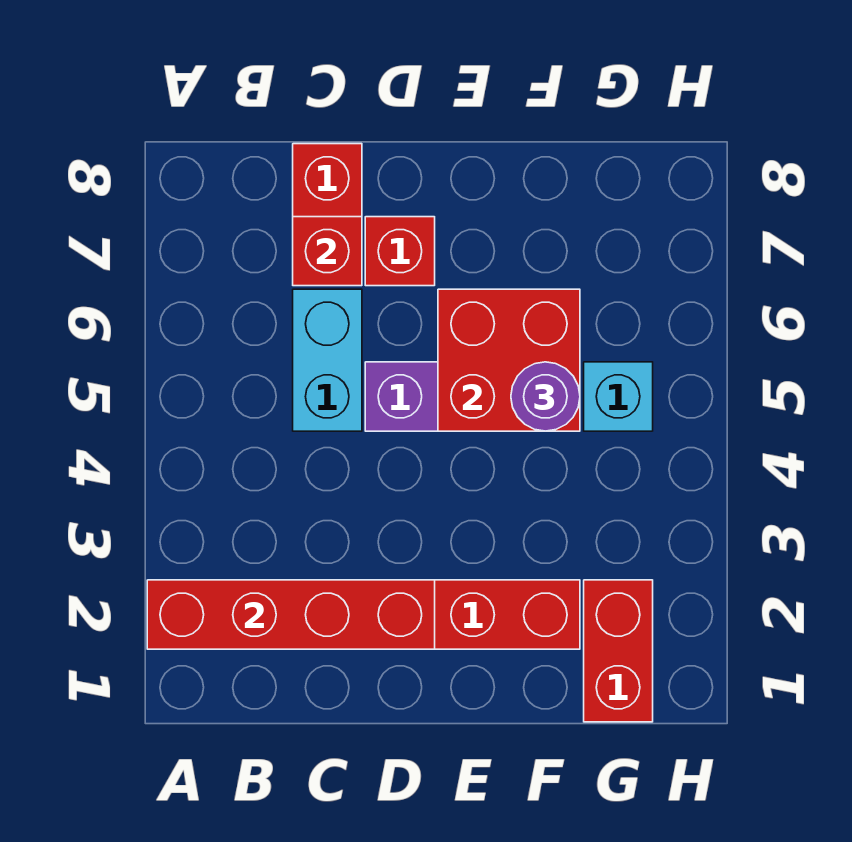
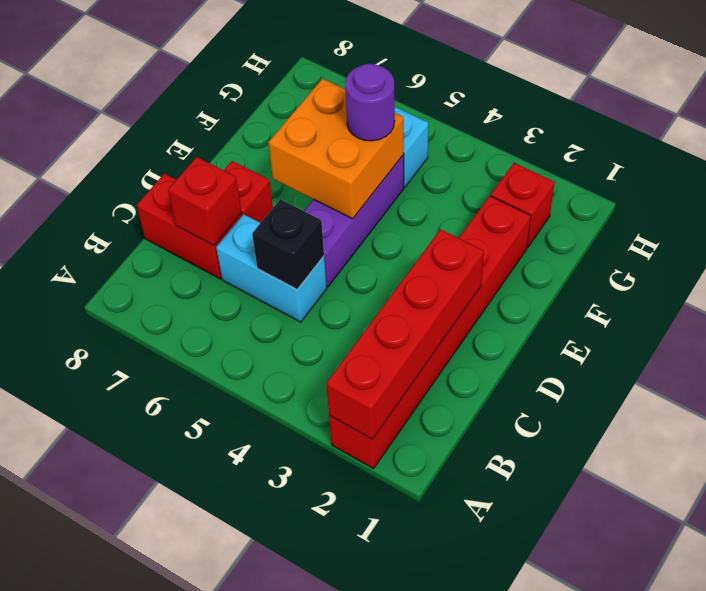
none -> black 1x1 brick [252,199,324,289]
red 2x2 brick [438,289,580,431] -> orange 2x2 brick [268,79,404,219]
red 1x2 brick [584,580,653,722] -> red 1x1 brick [491,163,555,248]

